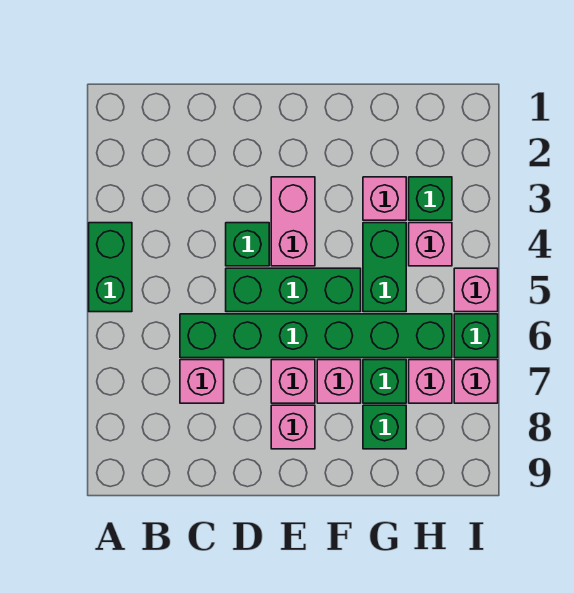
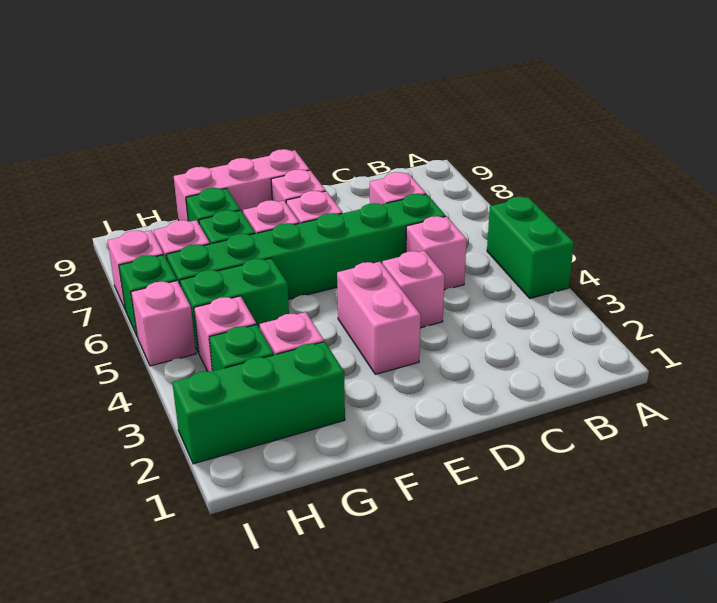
none -> pink 1x1 brick [406,216,467,290]
green 1x1 brick [226,223,269,266] -> pink 1x1 brick [382,251,445,328]
green 1x3 brick [226,268,361,312] -> green 1x3 brick moved to [172,342,345,464]
none -> pink 1x3 brick [174,149,310,221]
green 1x2 brick [363,223,406,312] -> green 1x2 brick turned to [180,258,289,353]

